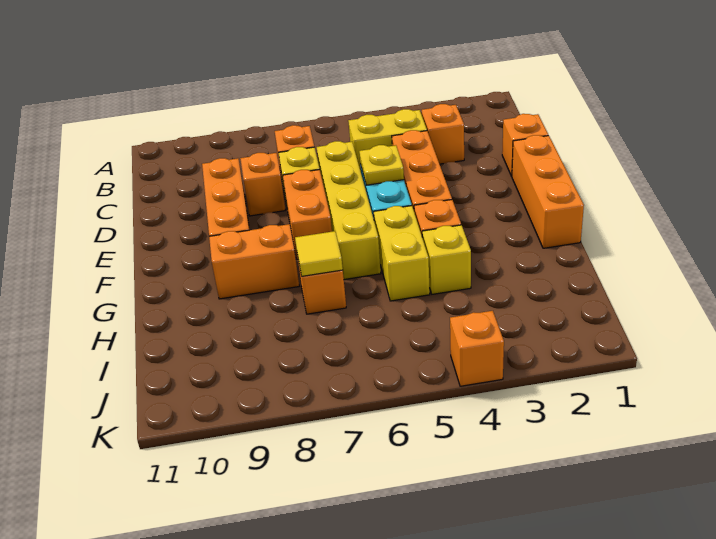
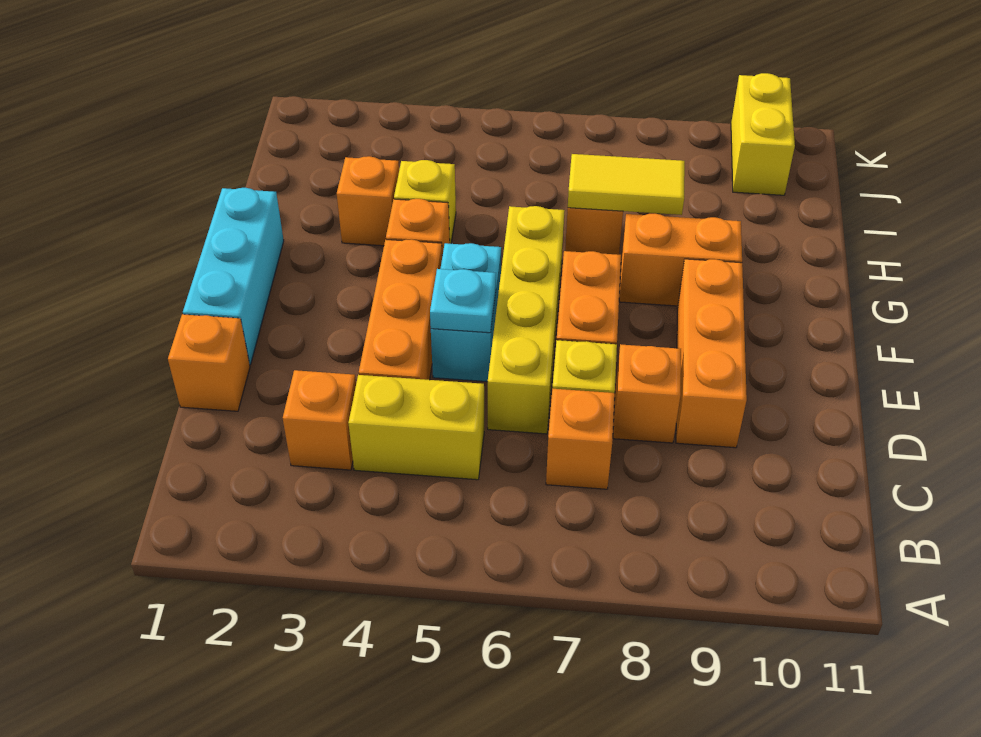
orange 1x3 brick [512,135,584,248] -> cyan 1x3 brick [183,188,284,364]
yellow 1x1 plate [359,145,404,185] -> cyan 1x1 plate [430,269,496,333]
yellow 1x2 brick [374,206,430,301] -> yellow 1x2 brick moved to [731,73,795,195]
yellow 1x1 tile [295,231,343,276] -> yellow 1x2 tile [568,154,685,215]
orange 1x1 brick [450,311,504,386] -> orange 1x1 brick moved to [337,156,399,246]

